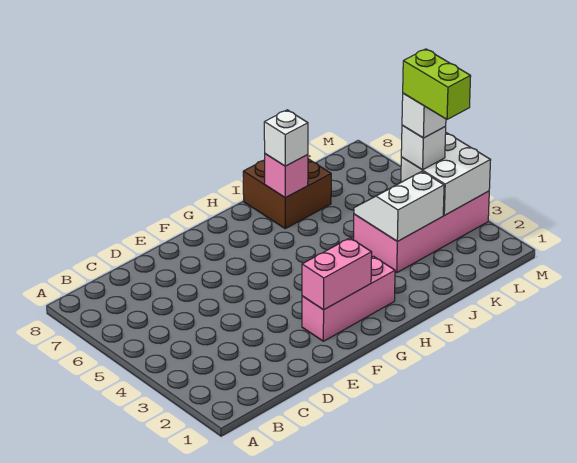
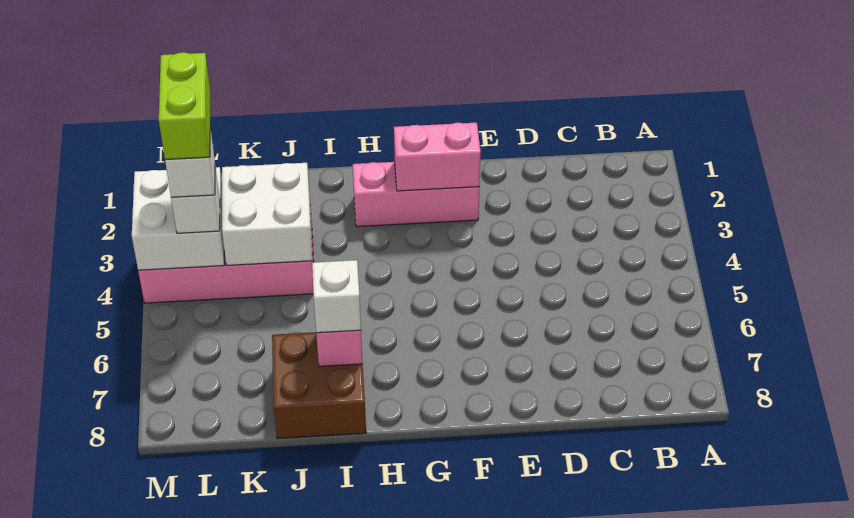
white 2x2 slope [354,171,444,241] -> white 2x2 brick [222,163,312,265]

